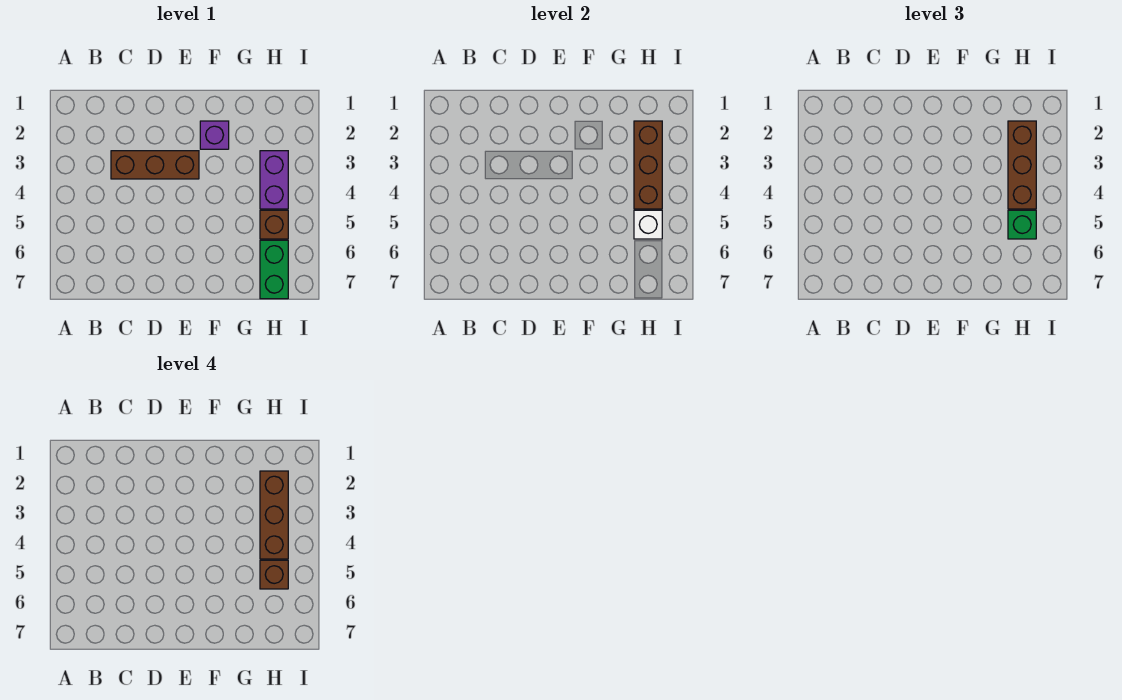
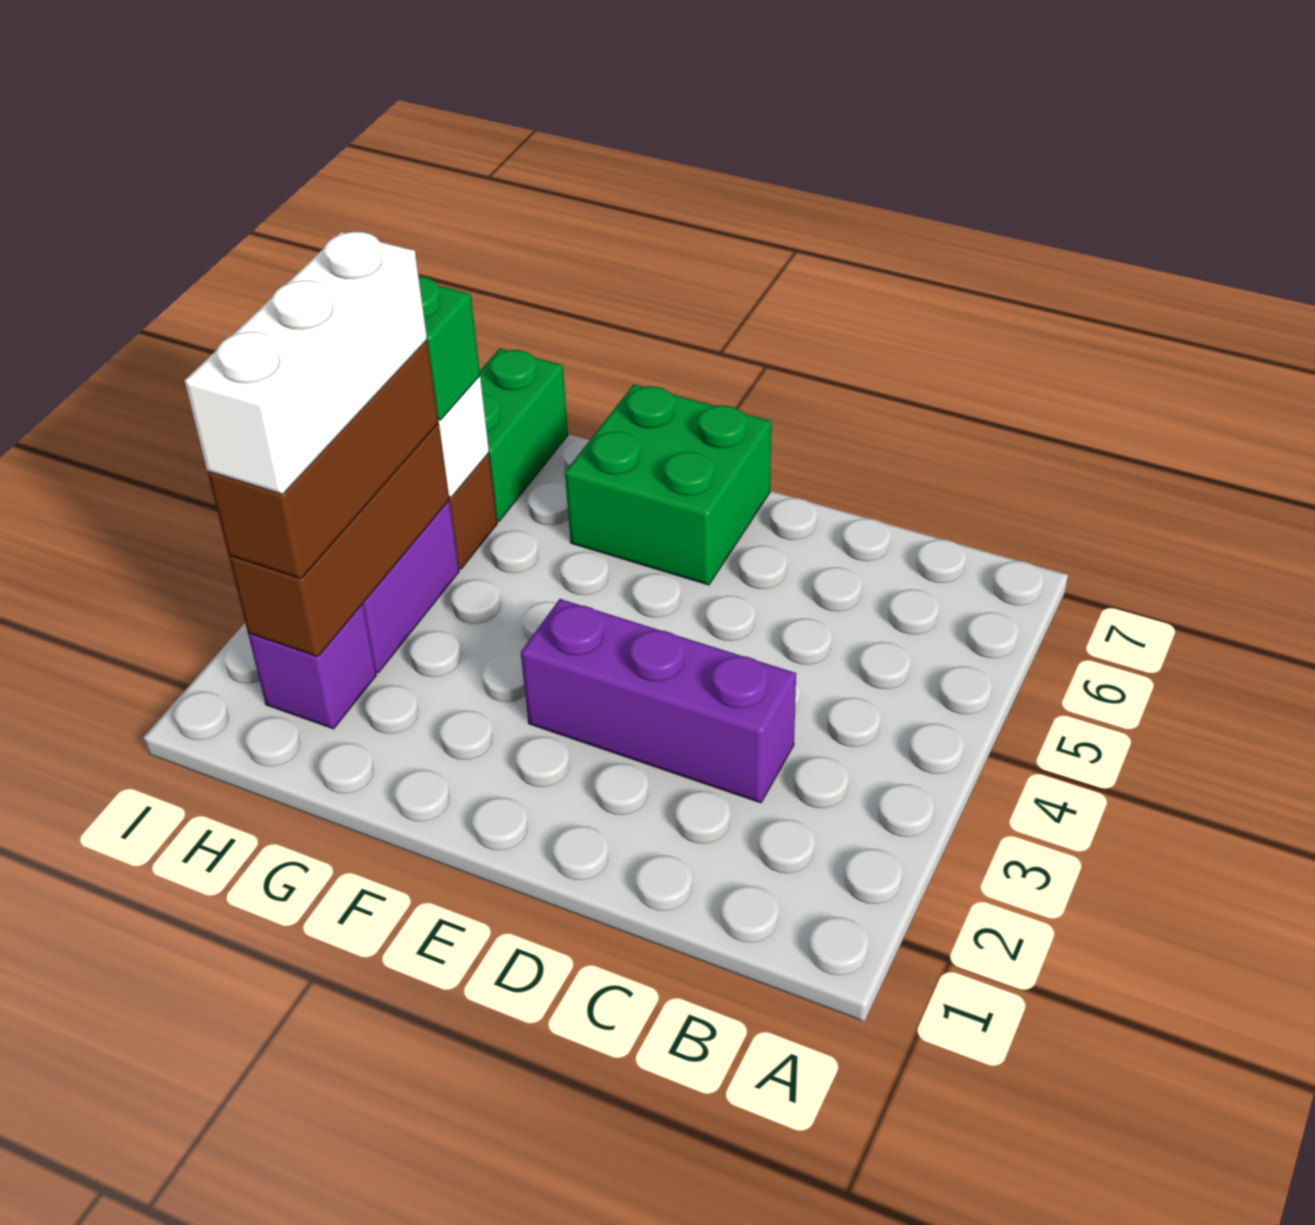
brown 1x3 brick [111,151,199,179] -> purple 1x3 brick [521,599,796,803]
none -> green 2x2 brick [565,384,771,585]
purple 1x1 brick [200,121,229,149] -> purple 1x1 brick moved to [248,604,376,729]
brown 1x3 brick [260,471,288,559] -> white 1x3 brick [185,232,427,494]
brown 1x1 brick [260,560,288,589] -> none

